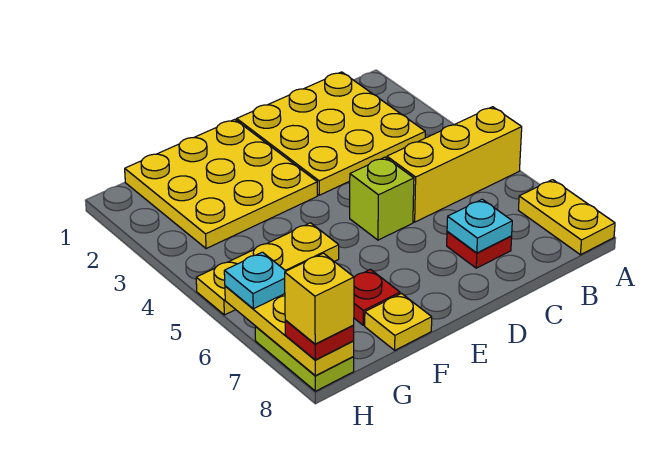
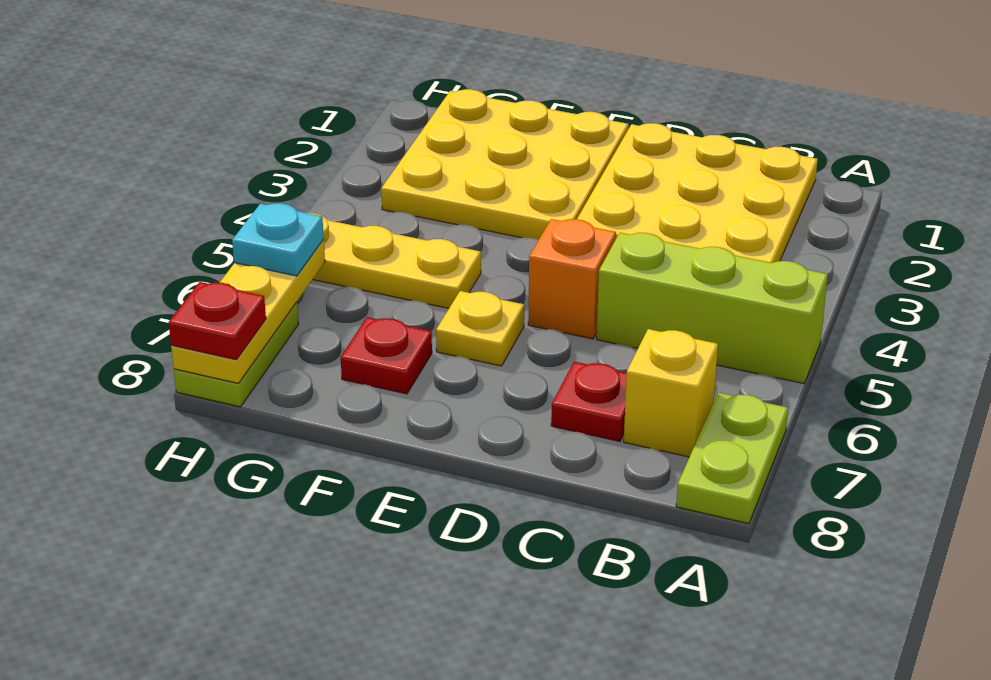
yellow 1x3 brick [387,107,522,222] -> lime 1x3 brick [597,233,828,384]
yellow 1x2 plate [519,180,615,255] -> lime 1x2 plate [676,392,788,524]
cyan 1x1 plate [447,199,512,253] -> none
lime 1x1 brick [350,157,414,240] -> orange 1x1 brick [528,219,616,339]
yellow 1x1 plate [365,294,432,350] -> yellow 1x1 plate moved to [436,291,524,366]
yellow 1x1 brick [285,253,354,344] -> yellow 1x1 brick moved to [624,329,718,457]

